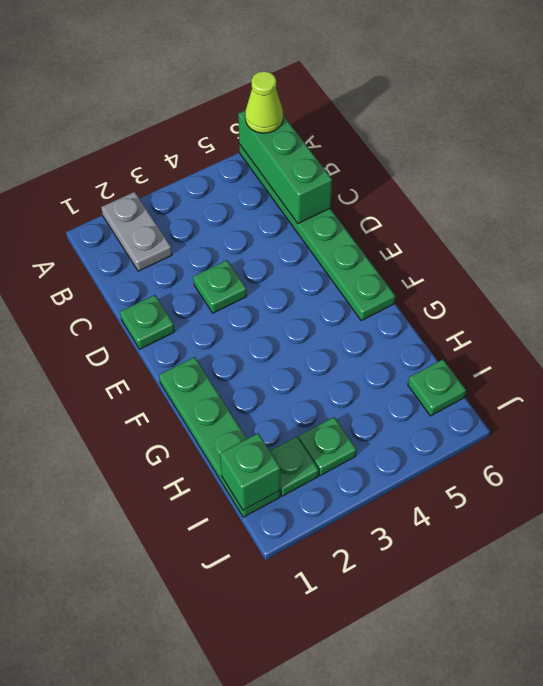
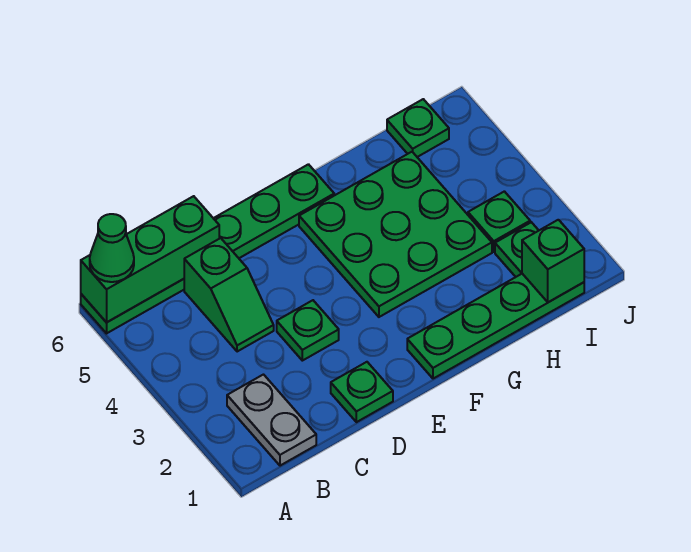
grey 1x2 plate [101,192,172,271] -> grey 1x2 plate turned to [227,375,316,466]
lime 1x1 cone [245,71,283,133] -> green 1x1 cone [90,214,134,282]
none -> green 1x2 slope [184,238,274,352]
none -> green 3x3 plate [299,152,492,317]

